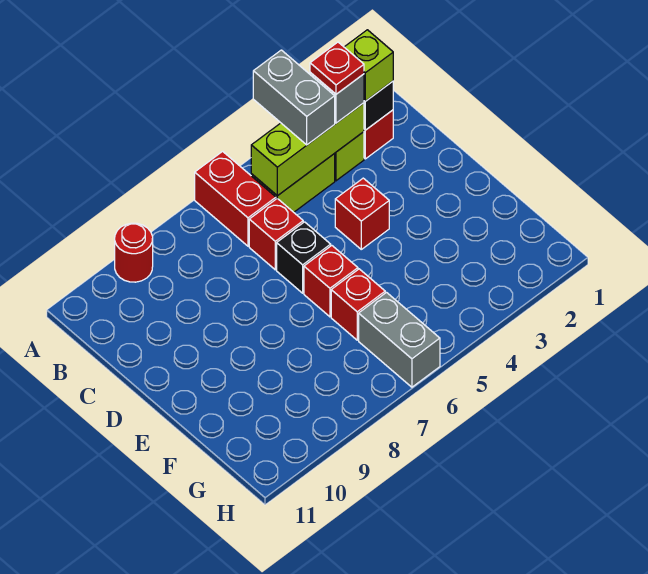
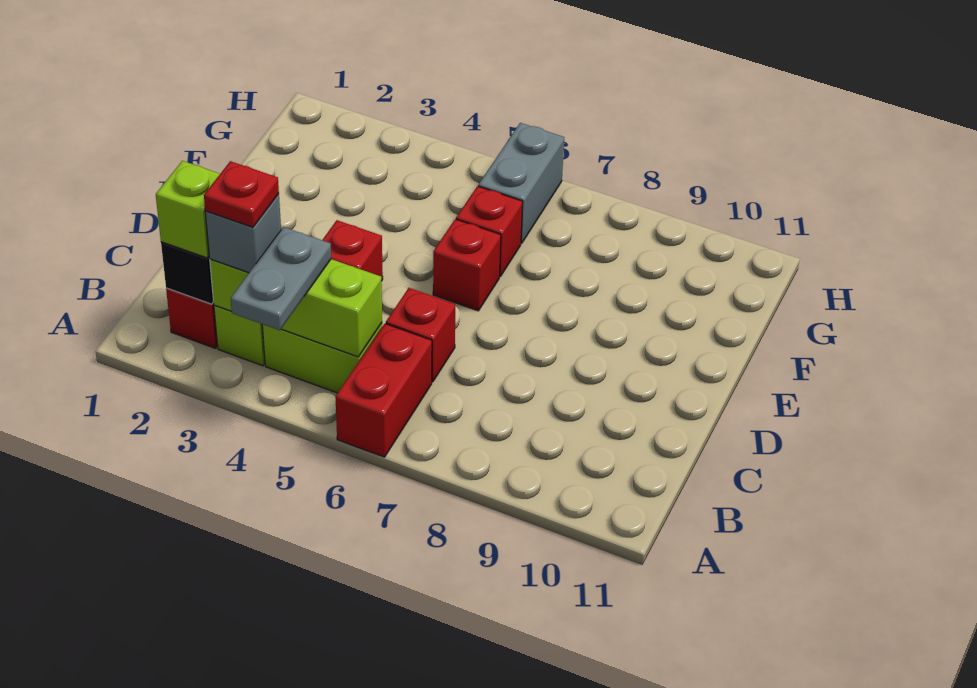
grey 1x2 brick [253,50,335,145] -> grey 1x2 plate [231,227,331,330]
red 1x1 round brick [115,223,153,282] -> none
black 1x1 brick [277,222,331,293] -> none

